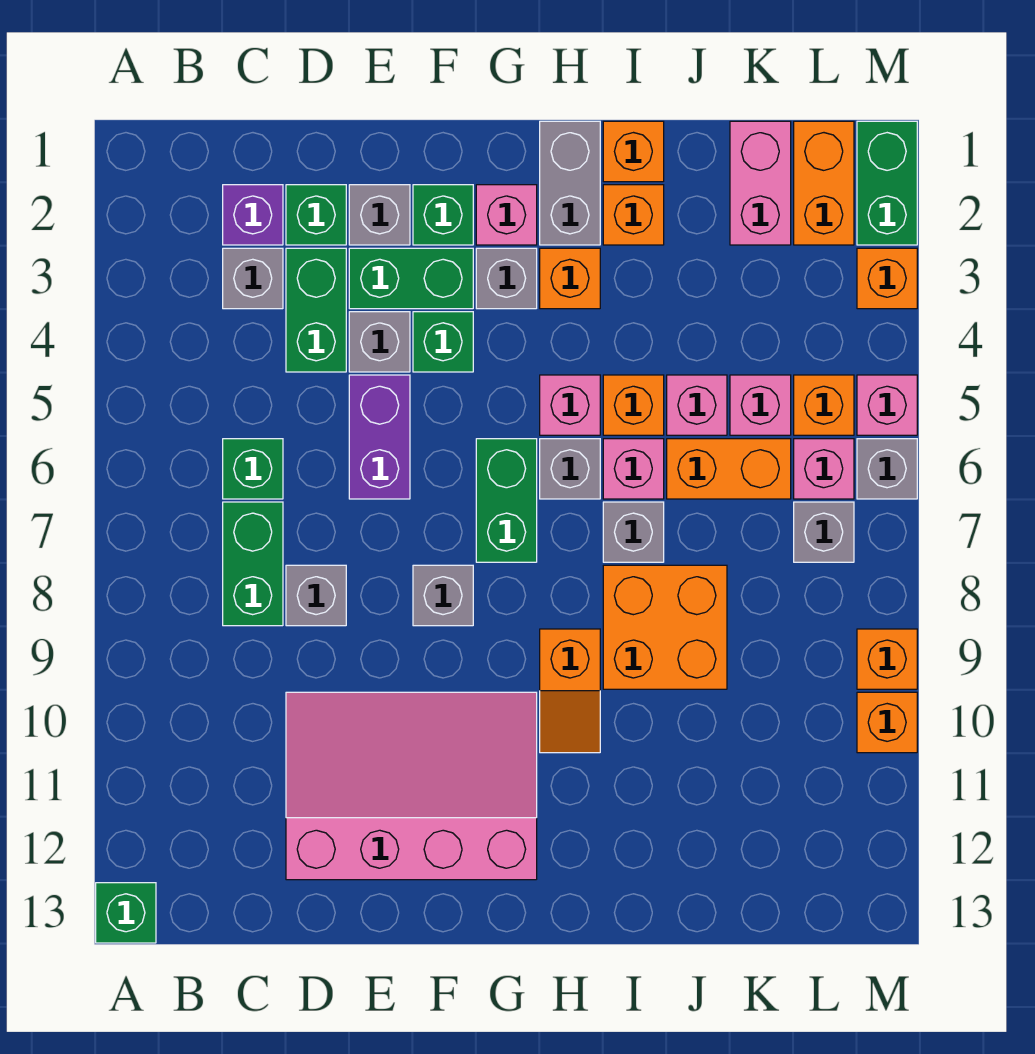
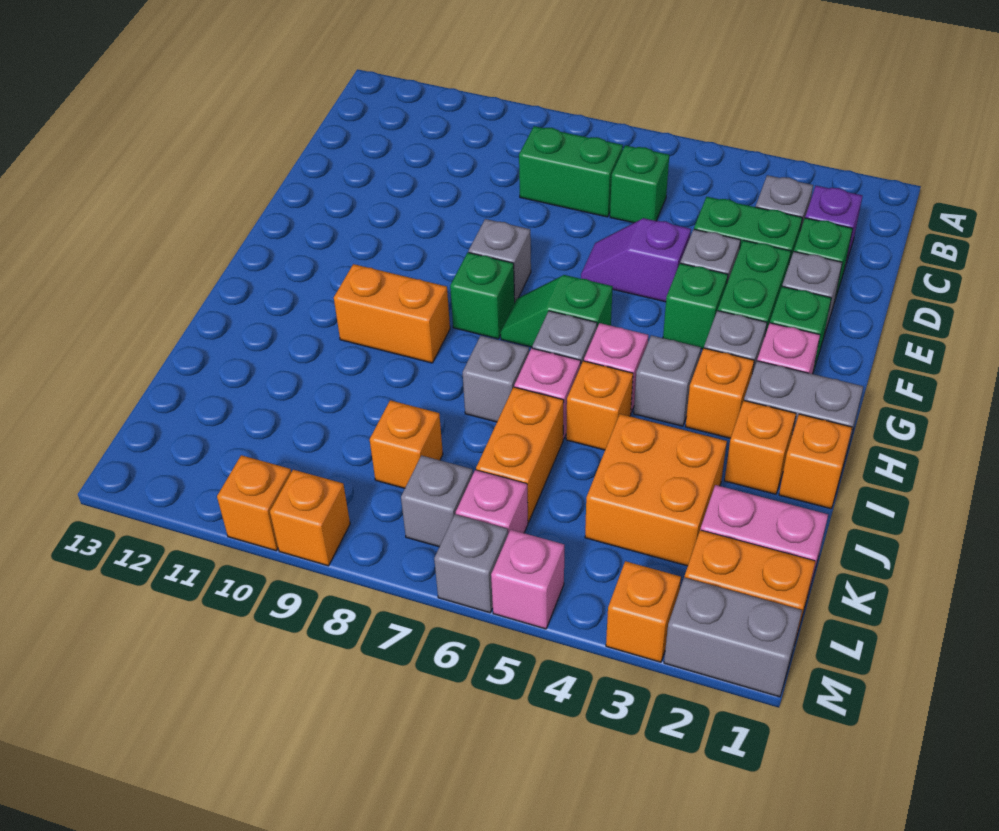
green 1x1 brick [96,883,156,943] -> green 1x1 brick moved to [450,252,515,339]
grey 1x1 brick [286,565,346,626] -> grey 1x1 brick moved to [634,335,701,426]
pink 3x4 slope [286,692,537,880] -> none
purple 1x2 brick [349,375,410,499] -> purple 1x2 slope [581,218,691,302]
green 1x2 brick [476,439,537,562] -> green 1x2 slope [501,275,613,347]
orange 1x2 slope [540,629,600,753] -> orange 1x2 brick [334,264,450,363]
orange 2x2 brick [603,565,727,689] -> orange 2x2 brick moved to [585,414,727,566]
pink 1x1 brick [667,375,727,435] -> none
pink 1x1 brick [730,375,791,435] -> none
orange 1x1 brick [794,375,854,435] -> orange 1x1 brick moved to [370,400,443,488]
green 1x2 brick [857,121,917,245] -> grey 1x2 brick [664,577,802,697]

